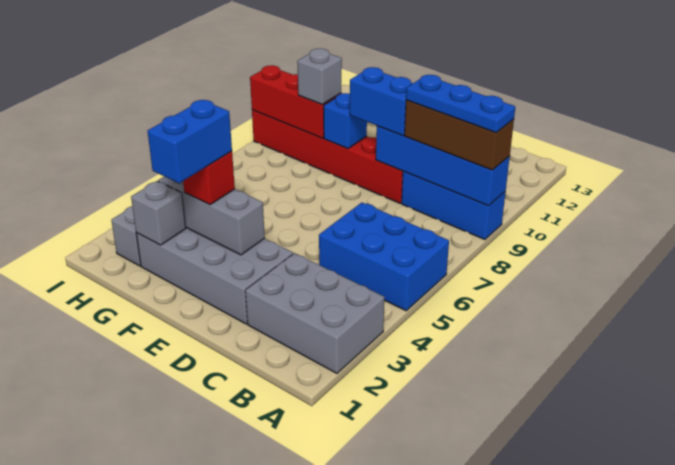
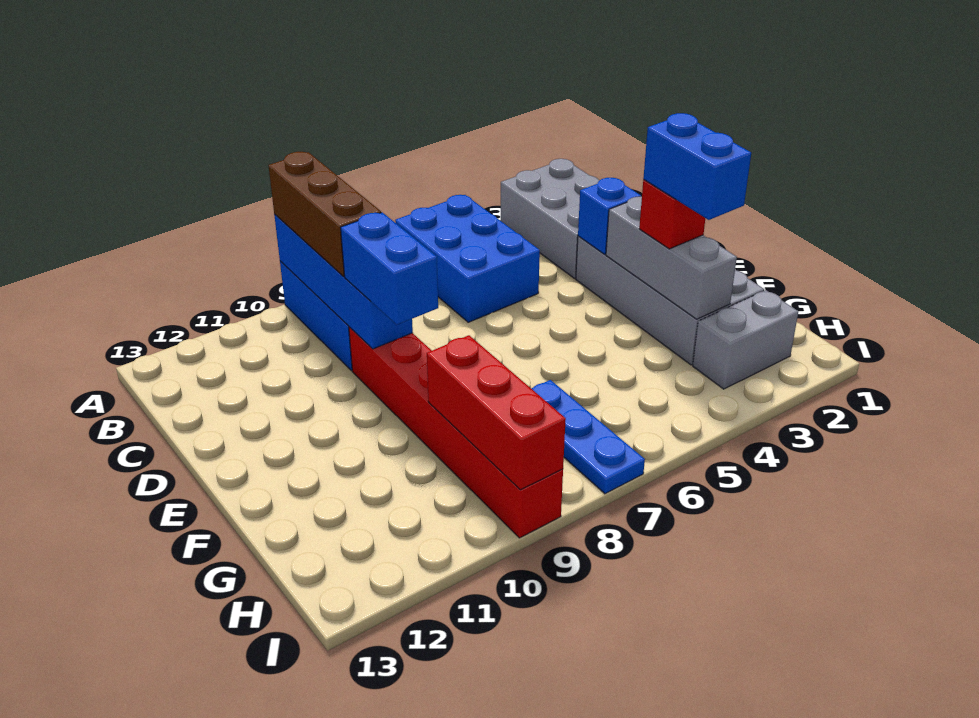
blue 1x3 plate [406,75,515,133] -> blue 1x3 plate moved to [531,380,645,494]
blue 1x2 brick [148,100,232,183] -> blue 1x2 brick turned to [643,113,751,220]
blue 1x1 brick [324,93,367,149] -> blue 1x1 brick moved to [578,178,641,254]
grey 1x1 brick [131,181,186,245] -> none
grey 1x1 brick [297,49,342,104] -> none

